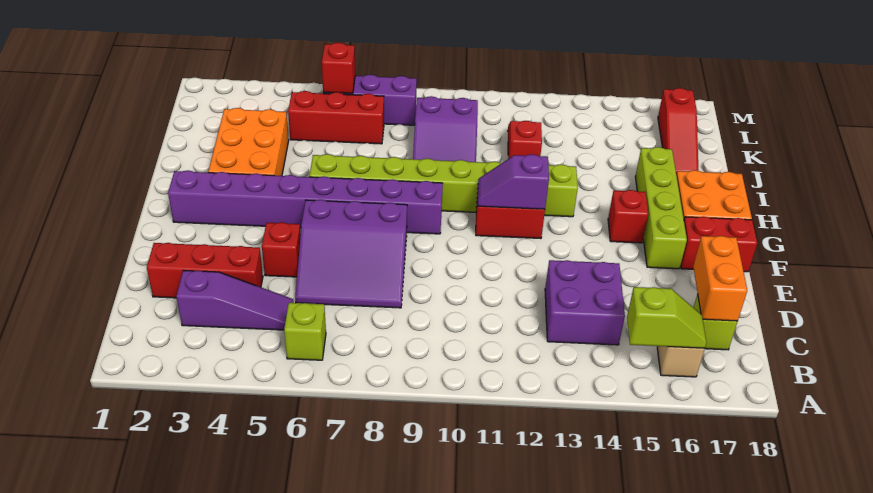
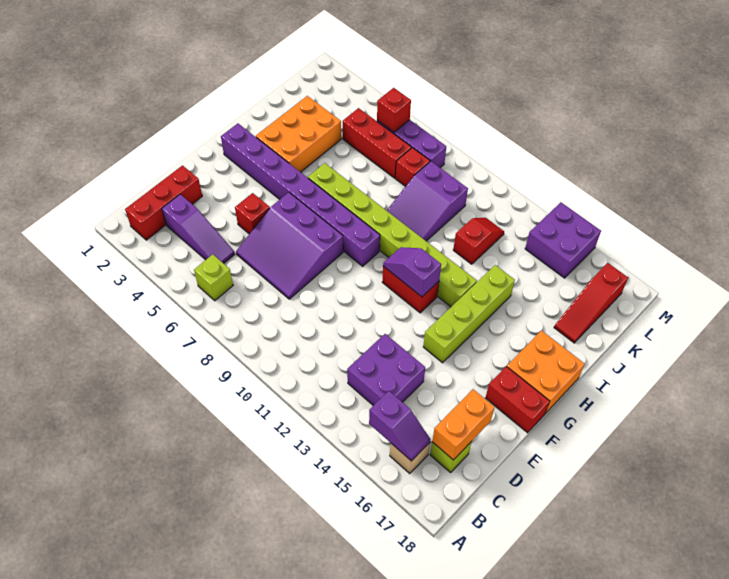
lime 1x2 slope [627,287,706,348] -> purple 1x2 slope [369,391,431,461]
red 1x3 brick [147,243,263,298] -> red 1x3 brick turned to [125,166,202,240]
lime 1x4 brick [635,147,687,269] -> lime 1x4 brick moved to [423,265,515,363]
red 1x1 brick [608,190,648,243] -> red 1x1 brick moved to [395,148,430,187]
none -> purple 2x2 brick [525,202,601,278]

